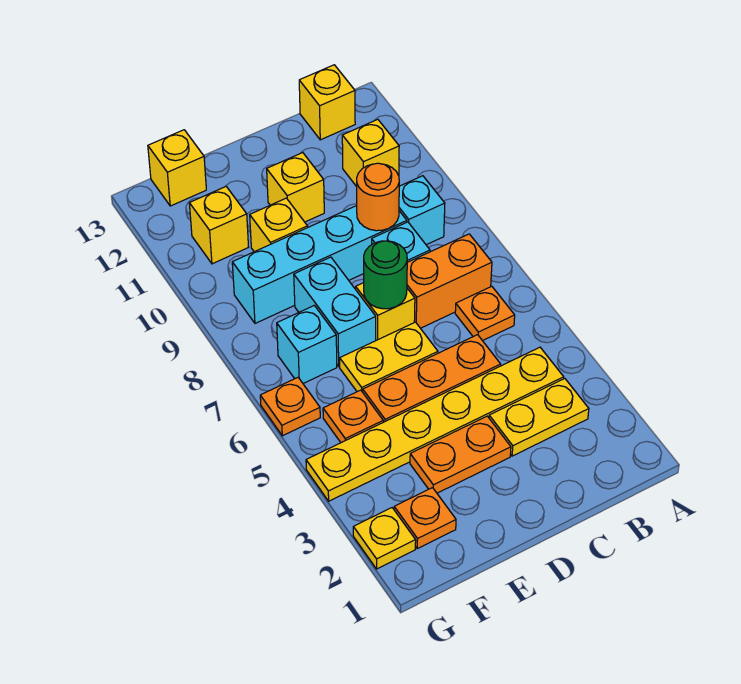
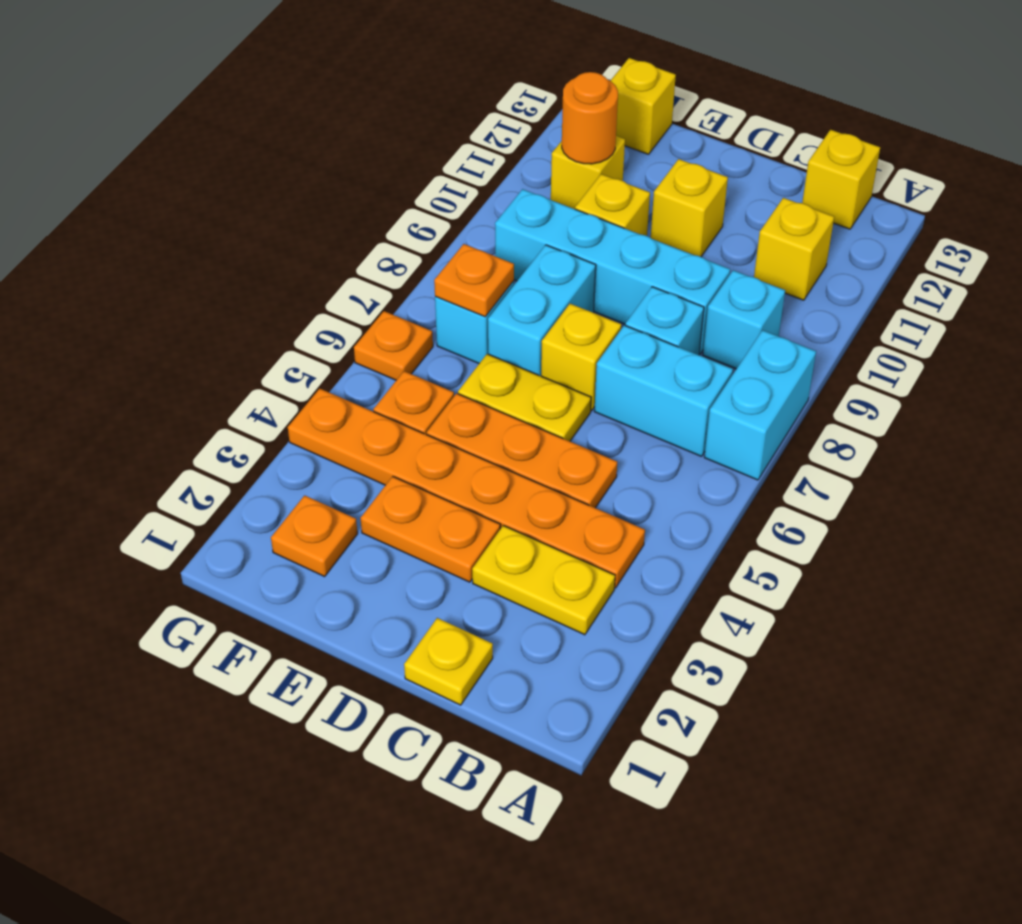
none -> cyan 1x2 brick [704,330,816,480]
yellow 1x6 plate [306,347,564,501] -> orange 1x6 plate [288,389,645,588]
orange 1x1 plate [455,286,515,341] -> orange 1x1 plate moved to [434,244,514,317]
orange 1x2 brick [407,234,492,328] -> cyan 1x2 brick [594,325,733,456]
orange 1x1 round brick [357,163,399,231] -> orange 1x1 round brick moved to [562,72,618,164]
green 1x1 round brick [364,241,407,309] -> none
yellow 1x1 plate [353,508,416,569] -> yellow 1x1 plate moved to [404,618,493,705]

